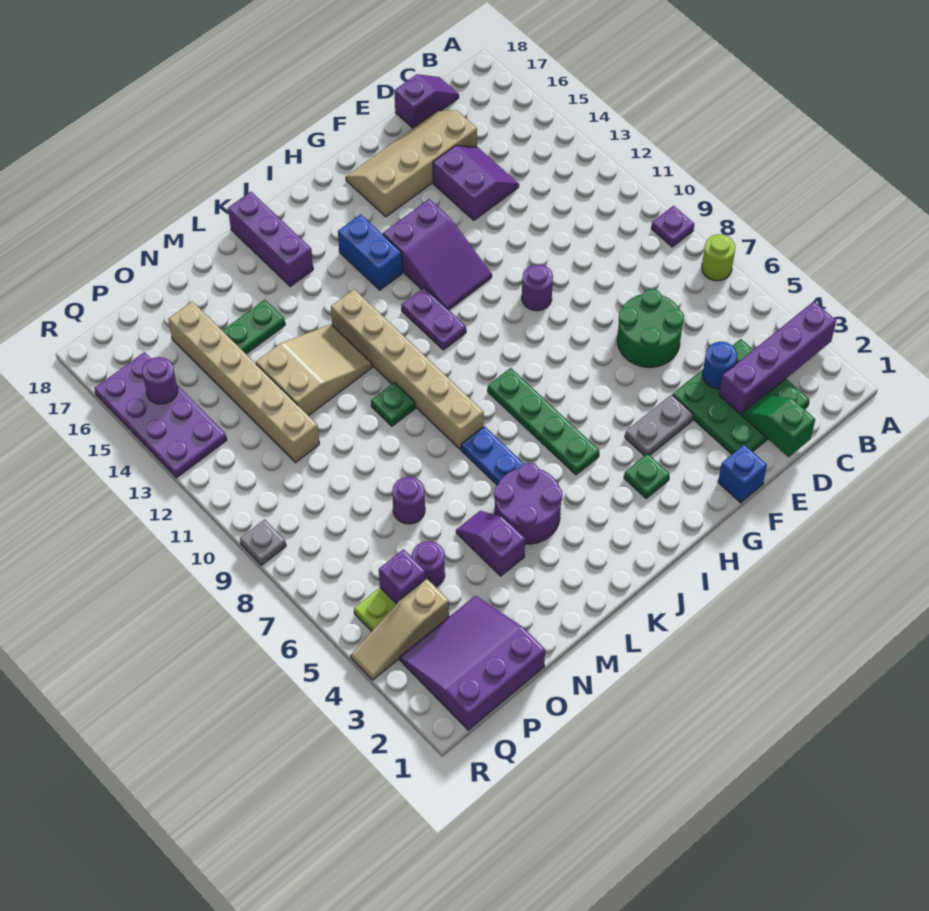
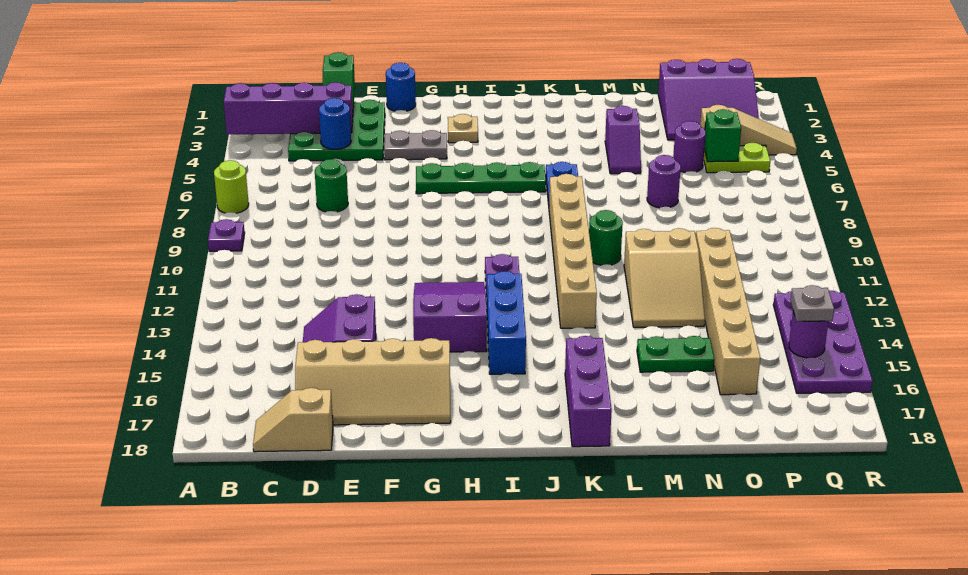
purple 1x2 slope [394,74,459,128] -> tan 1x2 slope [253,388,333,452]
green 2x2 round brick [617,289,684,367] -> green 1x1 round brick [315,159,348,212]
blue 1x1 brick [718,445,767,503] -> blue 1x1 round brick [386,63,416,111]
purple 1x1 round brick [522,264,553,311] -> none
green 1x1 plate [624,454,670,498] -> tan 1x1 plate [448,114,478,143]
green 1x4 plate [488,368,599,475] -> green 1x4 plate turned to [416,162,546,194]
blue 1x2 brick [338,214,402,290] -> blue 1x3 brick [486,271,526,374]
purple 2x2 round brick [494,463,562,544] -> none
green 1x1 plate [371,383,415,426] -> green 1x1 round brick [589,210,623,265]
tan 2x3 slope [256,324,372,416] -> tan 2x3 slope turned to [624,228,705,327]
purple 1x1 brick [379,549,426,604] -> green 1x1 brick [704,109,741,162]
grey 1x1 plate [240,519,286,565] -> grey 1x1 plate moved to [791,285,834,321]

